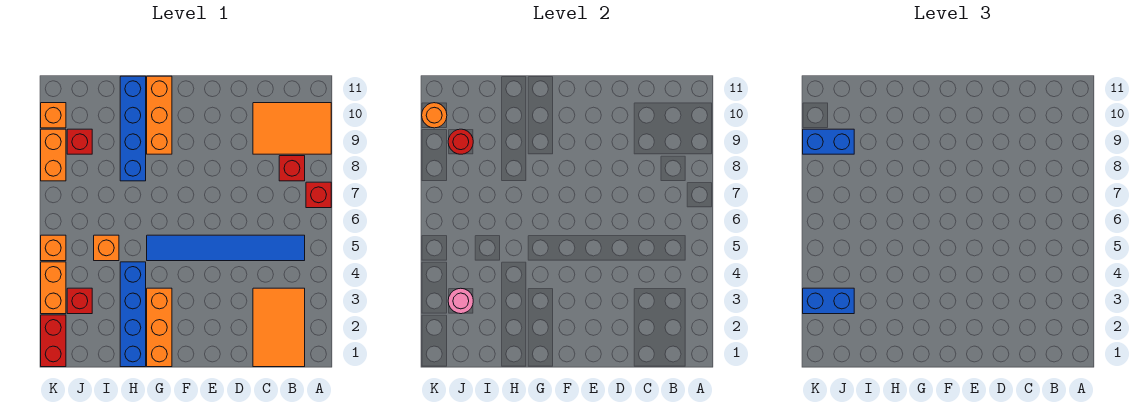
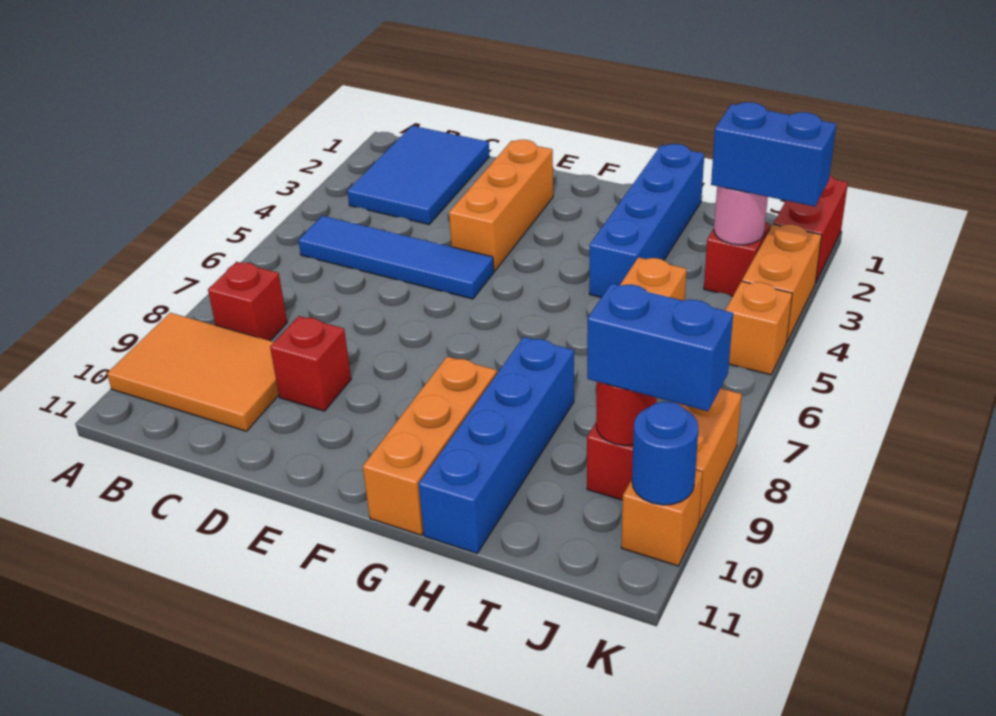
red 1x1 brick [306,182,331,208] -> red 1x1 brick moved to [270,316,351,411]
orange 2x3 tile [253,288,305,367] -> blue 2x3 tile [347,126,490,224]
blue 1x6 tile [147,235,305,261] -> blue 1x4 tile [298,216,494,299]
orange 1x3 brick [147,288,172,367] -> orange 1x3 brick moved to [449,140,553,271]
orange 1x1 round brick [422,103,447,128] -> blue 1x1 round brick [632,402,699,505]

